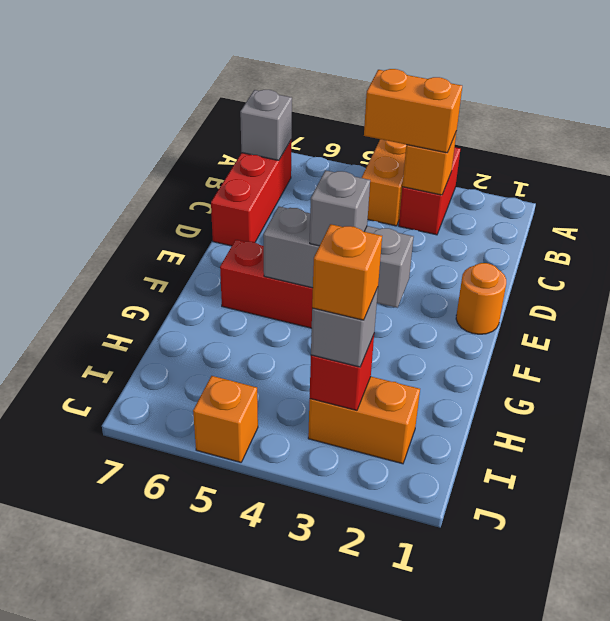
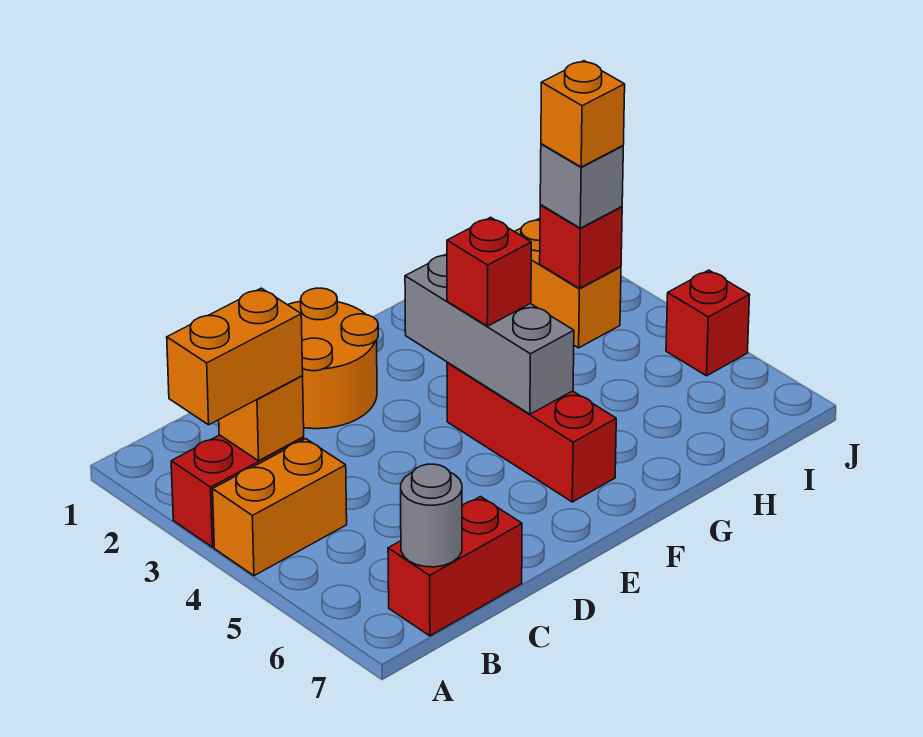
orange 1x2 brick [364,69,462,153] -> orange 1x2 brick turned to [167,288,303,425]
red 1x3 brick [211,139,292,246] -> red 1x2 brick [388,497,522,636]
grey 1x1 brick [240,90,292,160] -> grey 1x1 round brick [401,464,462,567]
orange 1x1 round brick [456,263,506,334] -> orange 2x2 round brick [288,288,378,429]
grey 1x1 brick [310,170,370,246] -> red 1x1 brick [447,217,531,326]
orange 1x1 brick [193,376,258,462] -> red 1x1 brick [666,270,750,376]

